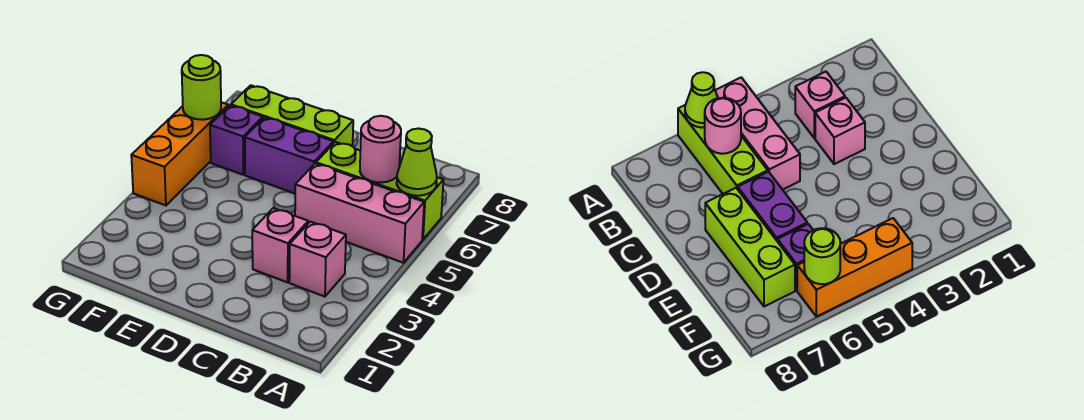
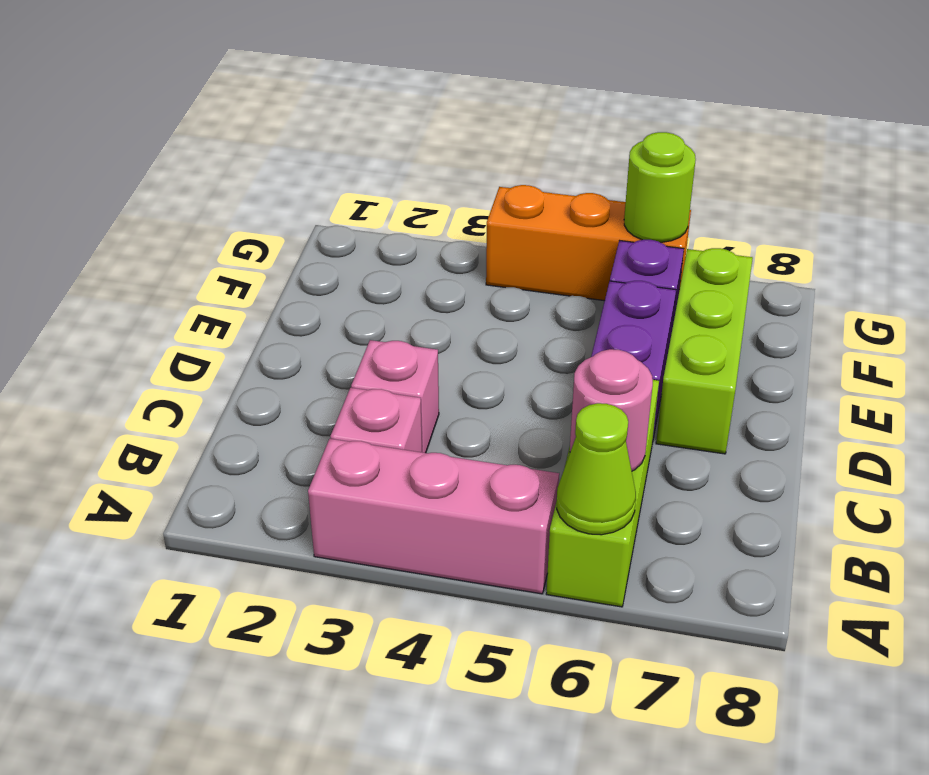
pink 1x3 brick [295,163,424,263] -> pink 1x3 brick turned to [308,439,559,594]

